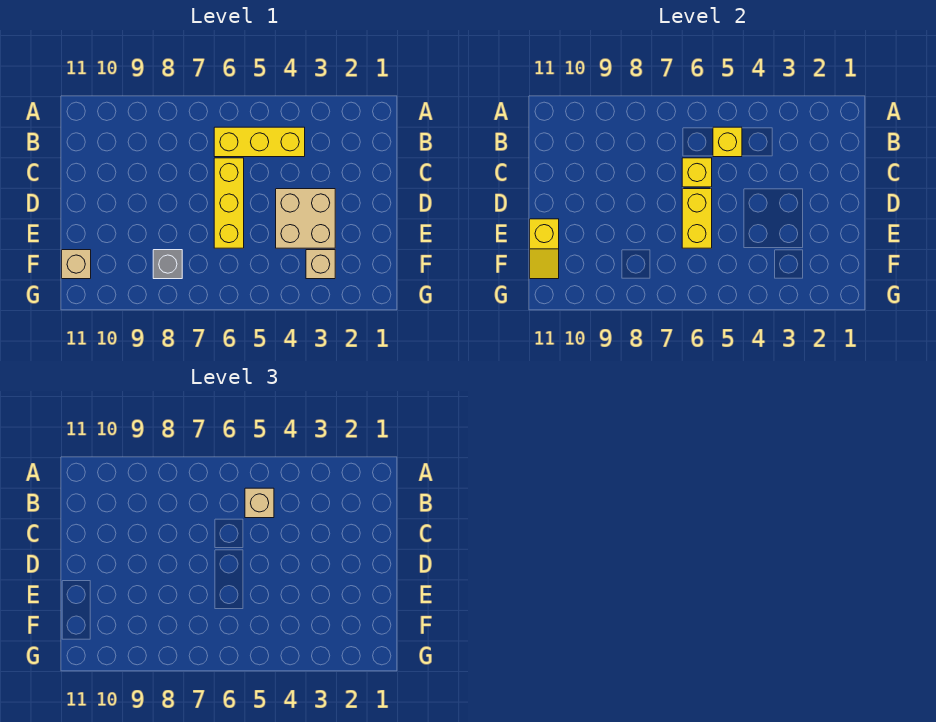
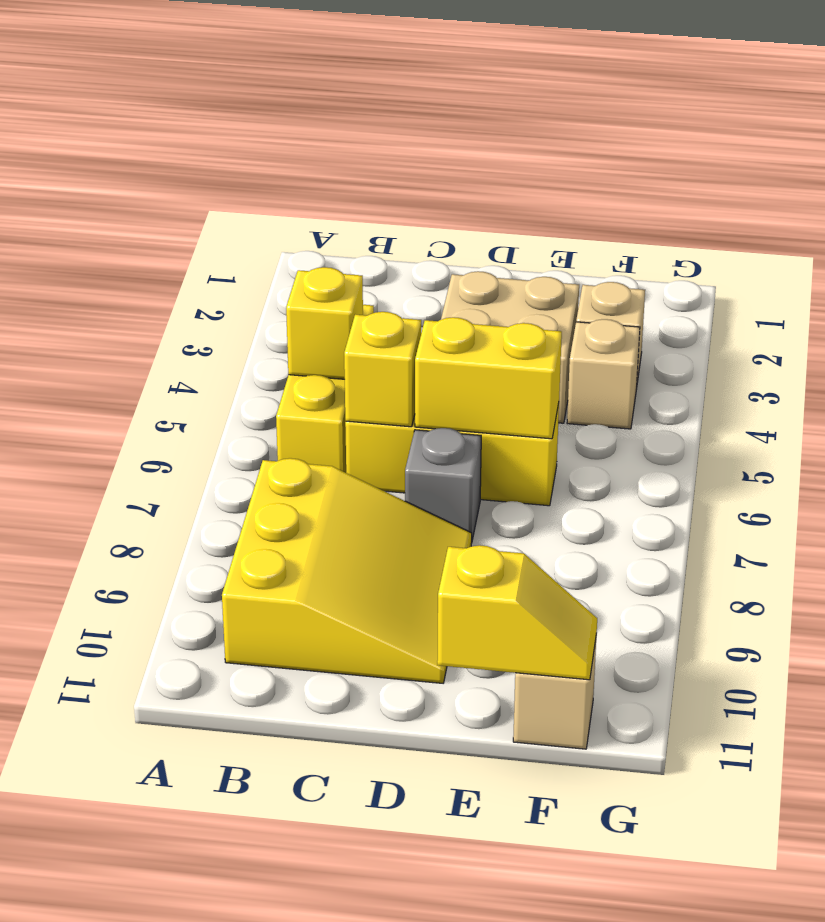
tan 1x1 brick [245,488,274,518] -> tan 1x1 brick moved to [567,319,640,429]
none -> yellow 3x3 slope [222,458,472,683]
grey 1x1 brick [153,250,182,279] -> grey 1x1 brick moved to [405,428,481,540]

